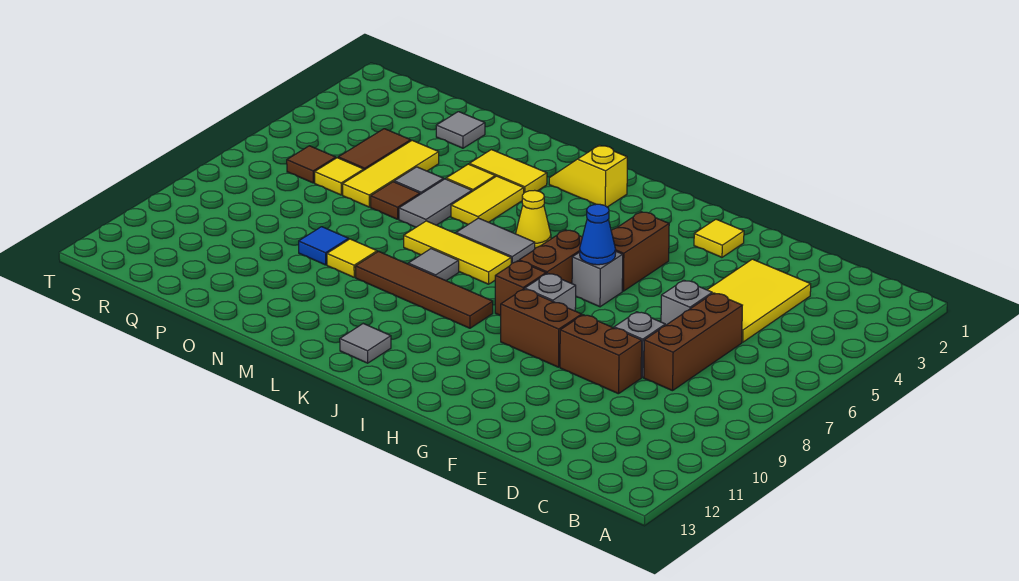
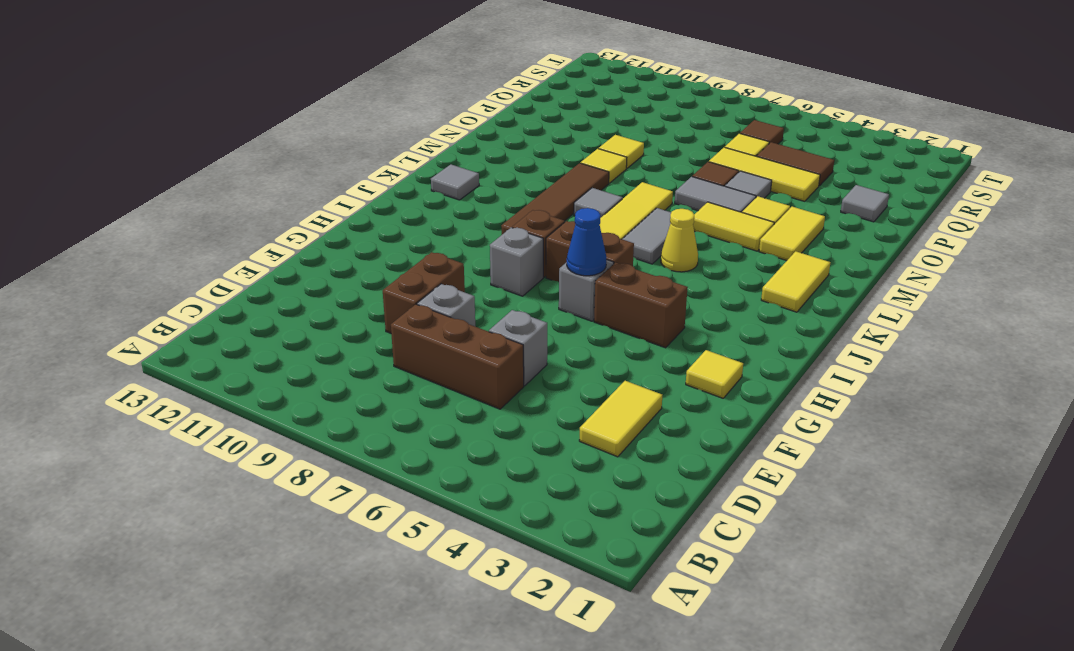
yellow 2x3 tile [707,259,811,342] -> yellow 1x2 tile [579,381,662,457]
brown 1x2 brick [501,289,582,367] -> none
yellow 1x2 slope [549,145,627,207] -> yellow 1x2 tile [761,251,830,312]
blue 1x1 tile [299,227,349,265] -> yellow 1x1 tile [599,135,644,168]

